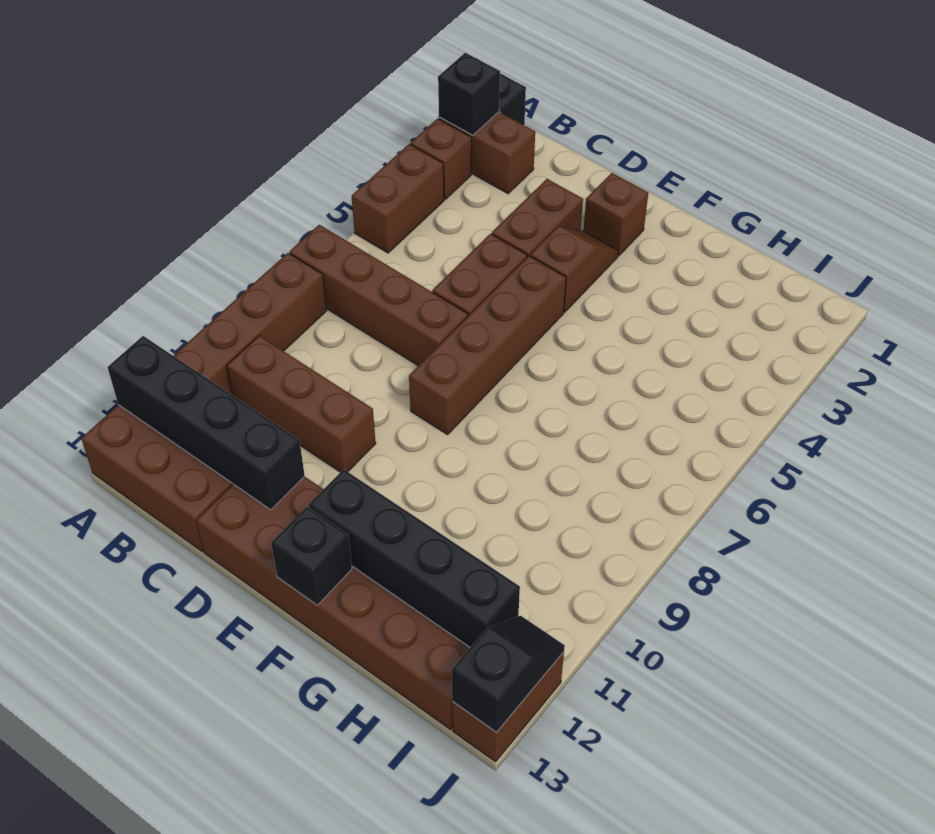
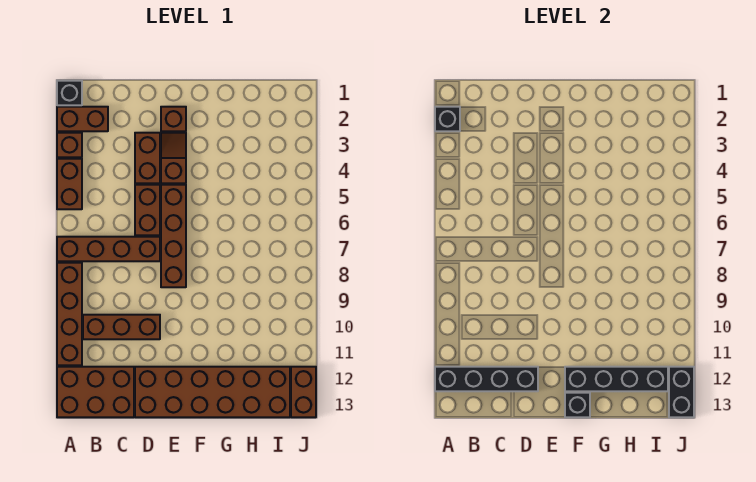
black 1x2 slope [452,616,565,733] -> black 1x2 brick [669,367,694,417]

